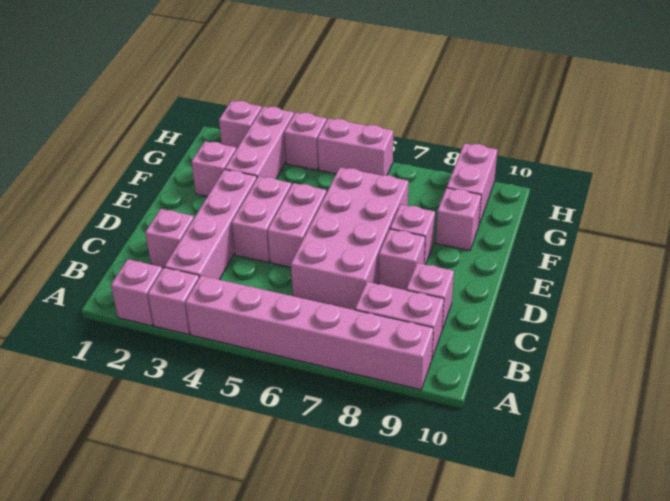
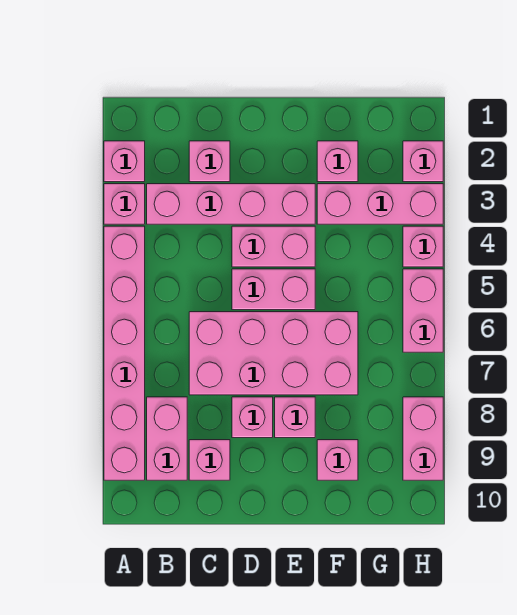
pink 1x2 brick [447,143,497,224] -> pink 1x2 brick turned to [403,397,443,480]

